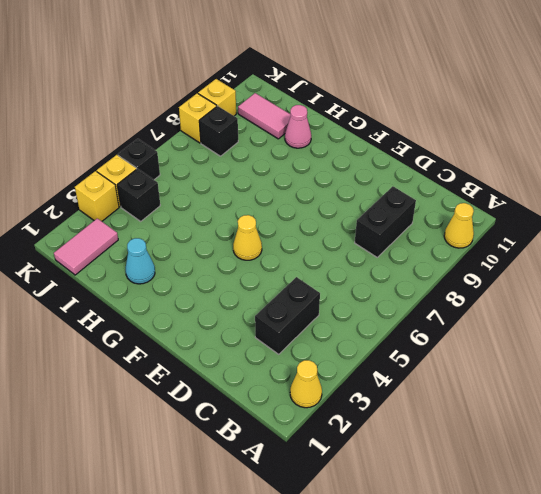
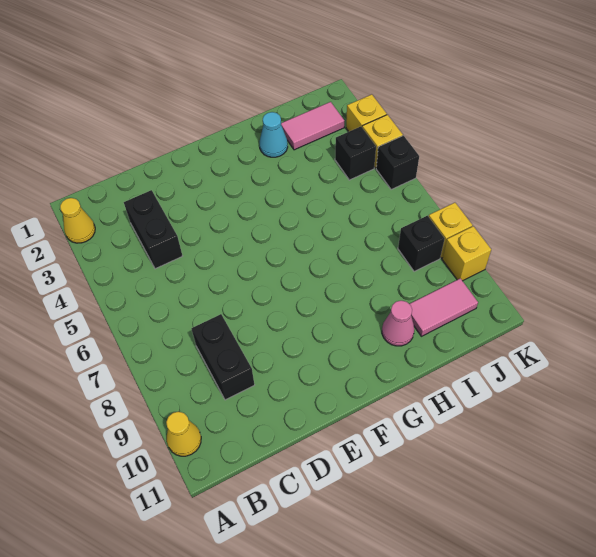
yellow 1x1 cone [233,215,262,260] -> none
pink 1x2 tile [54,218,118,275] -> pink 1x2 tile turned to [281,102,344,150]

